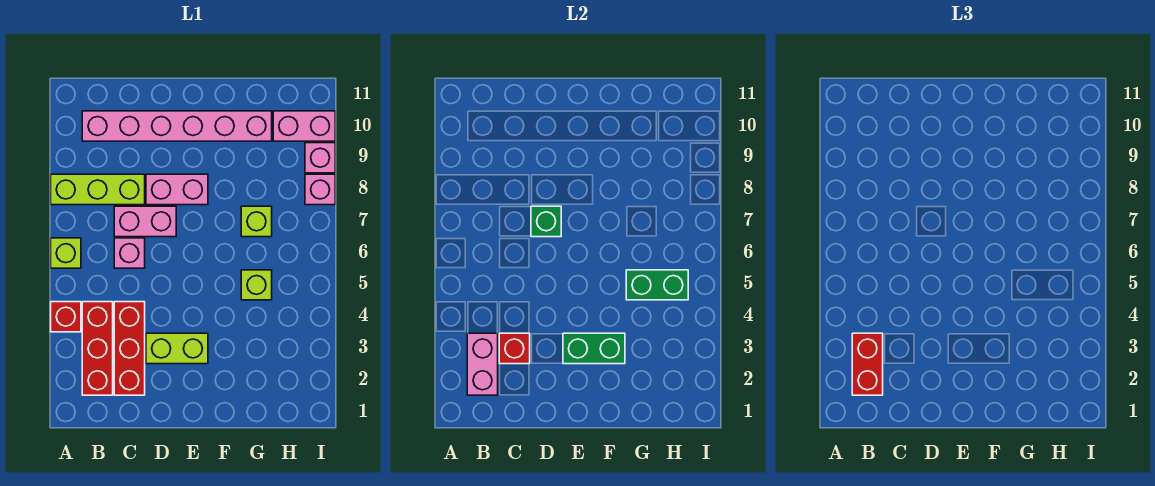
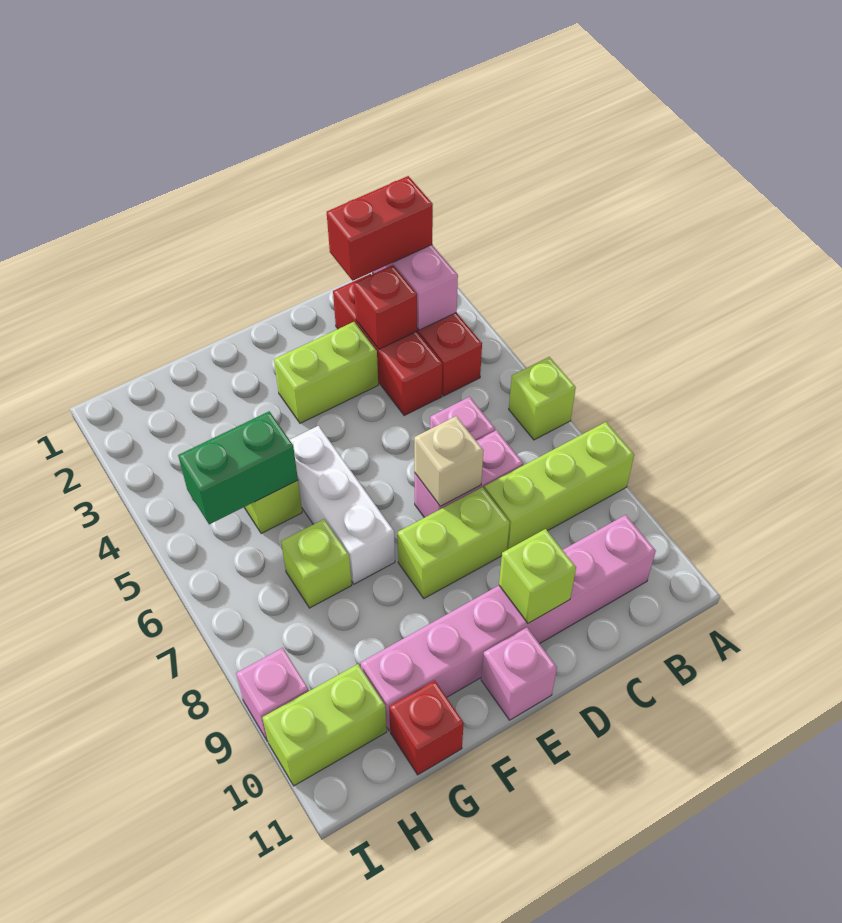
red 1x1 brick [51,302,81,332] -> red 1x1 brick moved to [389,680,464,775]
red 1x2 brick [852,333,883,395] -> red 1x2 brick turned to [327,176,433,281]
green 1x1 brick [531,206,561,237] -> tan 1x1 brick [414,416,484,506]
pink 1x2 brick [146,174,208,205] -> lime 1x2 brick [398,487,510,598]
none -> lime 1x1 brick [499,529,576,623]
green 1x2 brick [563,333,625,364] -> none
none -> white 1x3 brick [290,426,395,584]
pink 1x2 brick [273,111,335,141] -> lime 1x2 brick [262,664,387,786]
pink 1x1 brick [305,174,335,205] -> pink 1x1 brick moved to [481,628,557,720]

